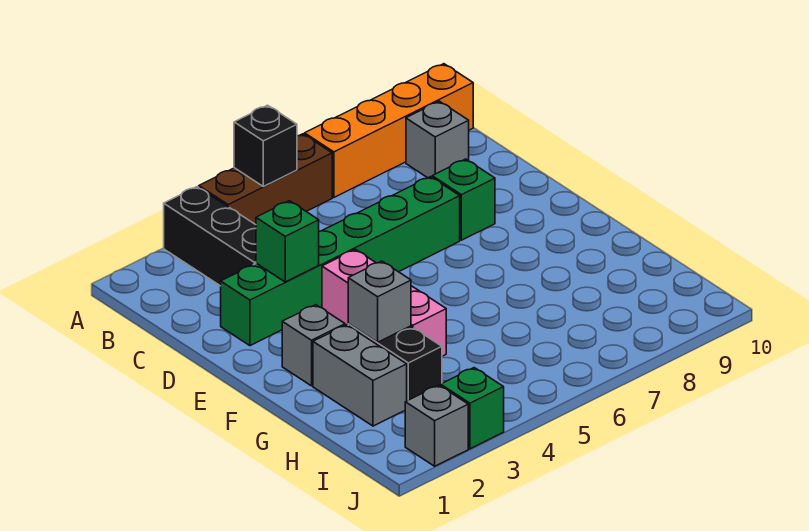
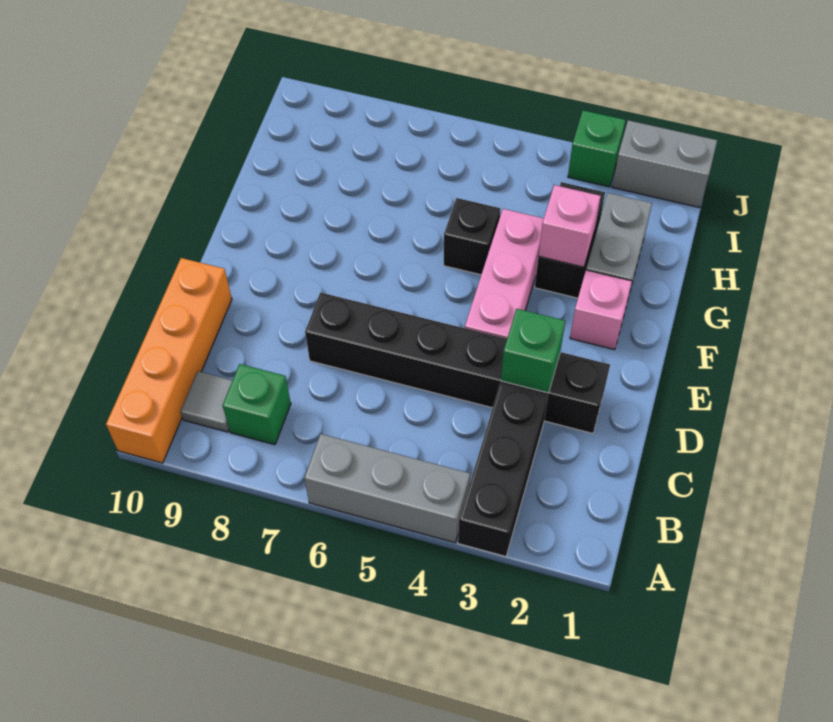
brown 1x3 brick [199,134,332,225] -> grey 1x3 brick [304,434,470,543]
black 1x1 brick [234,105,297,186] -> black 1x1 brick moved to [444,198,500,275]
orange 1x4 brick [305,64,473,197] -> orange 1x4 brick turned to [106,258,232,463]
grey 1x1 brick [406,101,469,178] -> grey 1x1 tile [181,371,233,432]
green 1x6 brick [221,177,460,346] -> black 1x6 brick [305,293,610,433]
green 1x1 brick [432,159,495,240] -> green 1x1 brick moved to [222,364,291,445]
grey 1x1 brick [282,305,345,386] -> pink 1x1 brick [570,270,632,350]
grey 1x1 brick [348,261,411,342] -> pink 1x1 brick [539,185,601,267]
grey 1x1 brick [405,385,468,466] -> grey 1x2 brick [612,120,717,208]

